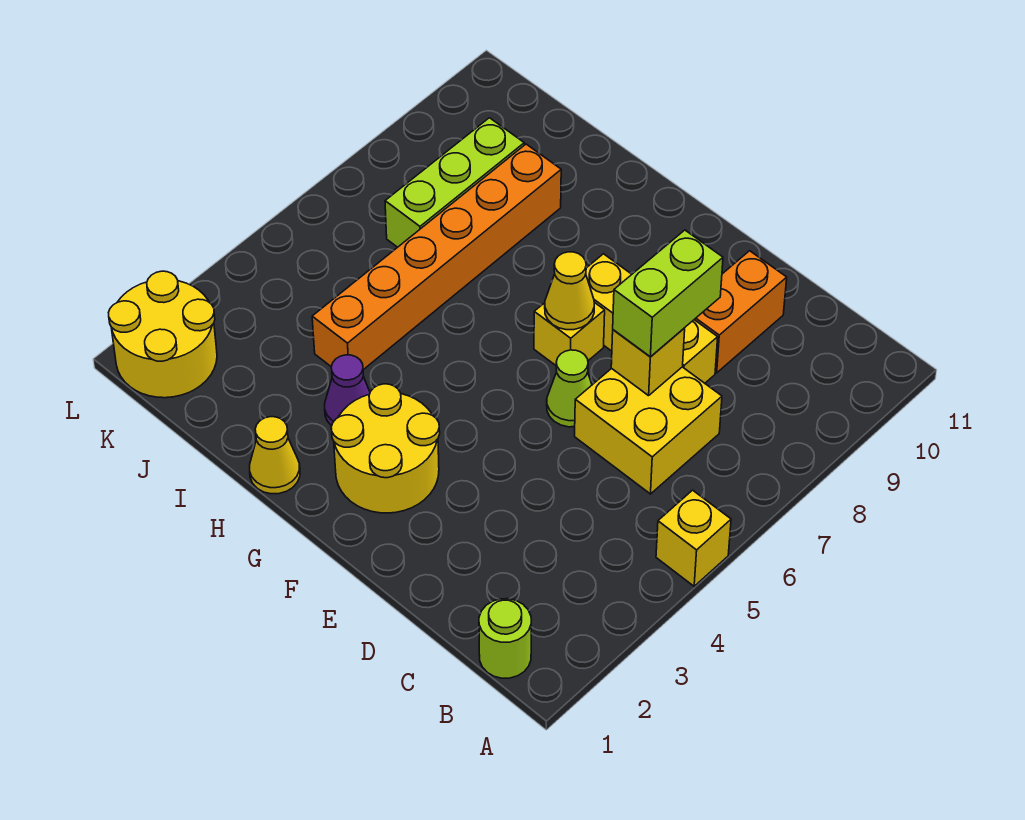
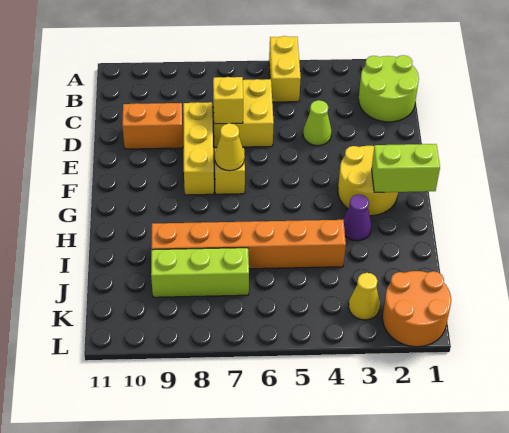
yellow 1x1 brick [656,490,731,586] -> yellow 1x2 brick [269,36,301,102]
lime 1x1 round brick [479,599,531,678] -> lime 2x2 round brick [359,55,419,122]
lime 1x2 brick [613,230,723,357] -> lime 1x2 brick moved to [372,144,440,192]
lime 1x1 cone [547,350,592,427] -> lime 1x1 cone moved to [303,100,332,146]
yellow 1x1 cone [250,417,300,494] -> yellow 1x1 cone moved to [349,273,380,320]
yellow 2x2 round brick [109,271,217,398] -> orange 2x2 round brick [382,271,451,347]

